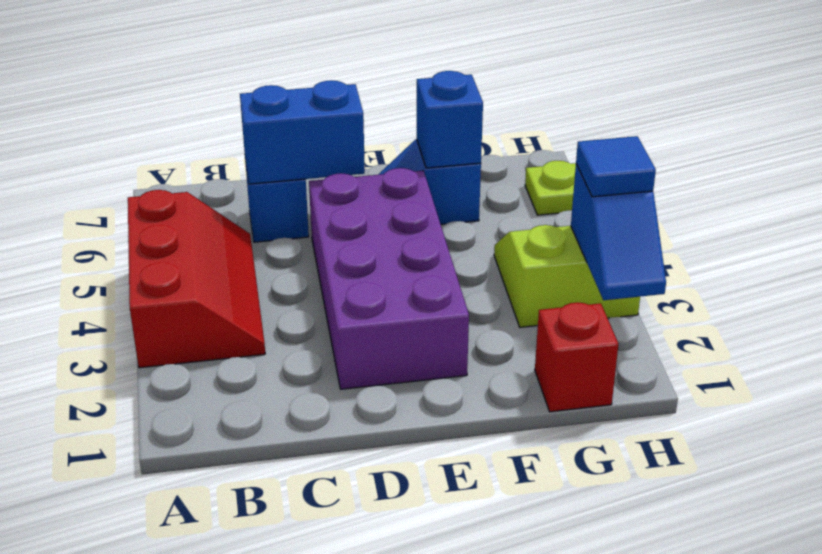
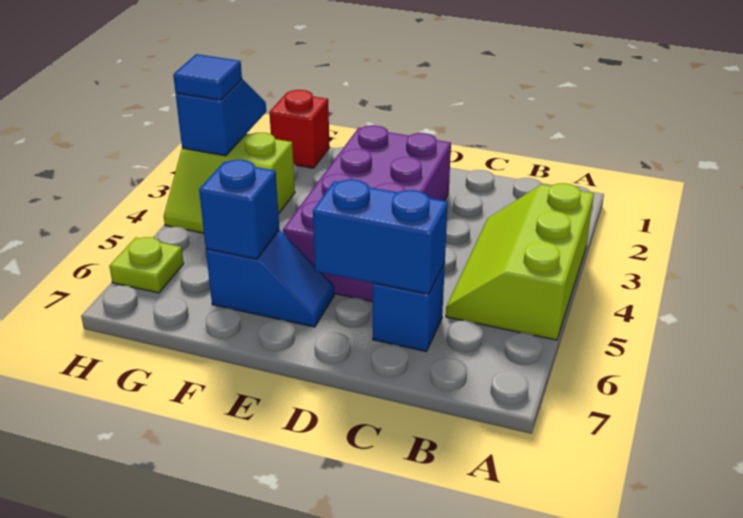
red 2x3 slope [128,190,265,368] -> lime 2x3 slope [446,183,594,340]

